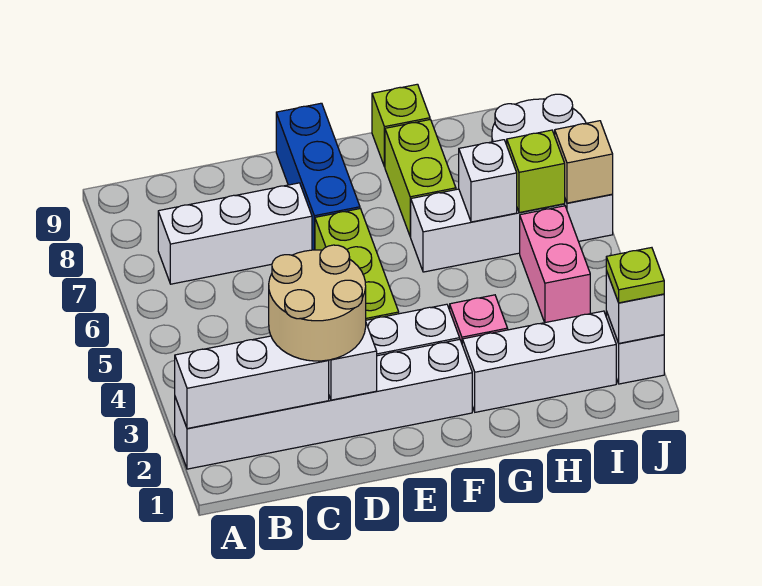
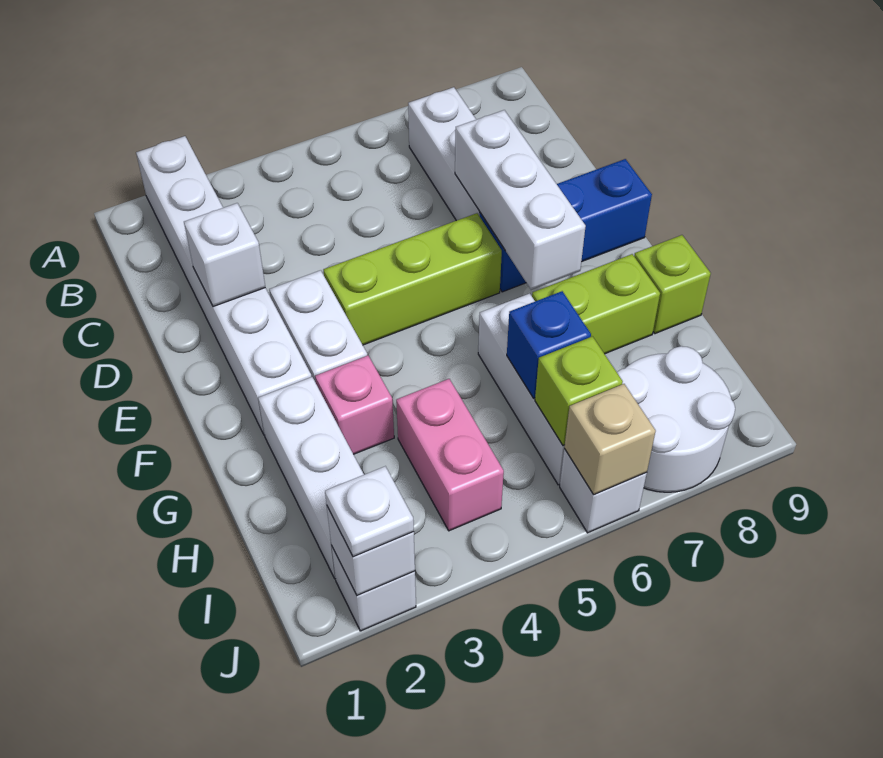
white 1x3 brick [175,336,329,429] -> white 1x3 brick moved to [455,110,586,290]
tan 2x2 round brick [269,245,366,361] -> none
white 1x1 brick [459,140,517,222] -> blue 1x1 brick [507,291,591,398]
pink 1x2 brick [520,206,590,323] -> pink 1x2 brick turned to [396,379,504,531]
lime 1x1 plate [606,248,664,303] -> white 1x1 plate [325,466,414,557]

